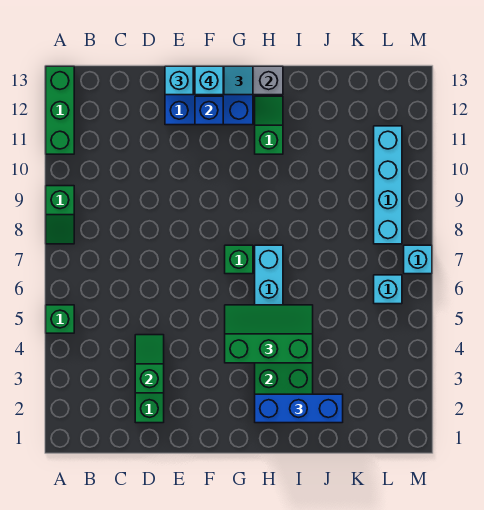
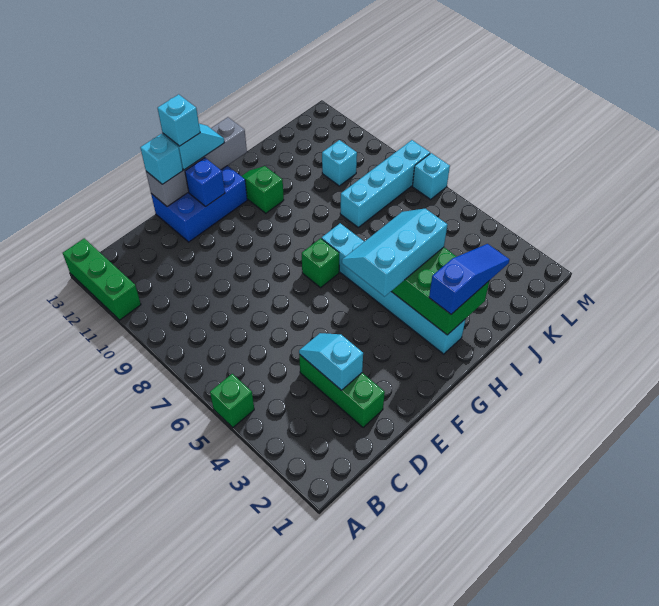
green 1x2 slope [46,186,74,244] -> none
green 1x2 slope [135,335,164,393] -> cyan 1x2 slope [299,333,363,390]
green 2x3 slope [225,305,313,363] -> cyan 2x3 slope [342,209,447,296]
blue 1x3 brick [255,394,343,423] -> blue 1x3 slope [429,244,509,314]
cyan 1x1 brick [374,275,402,304] -> cyan 1x1 brick moved to [322,140,357,186]
cyan 1x4 brick [374,126,402,244] -> cyan 1x4 brick turned to [340,140,430,227]

